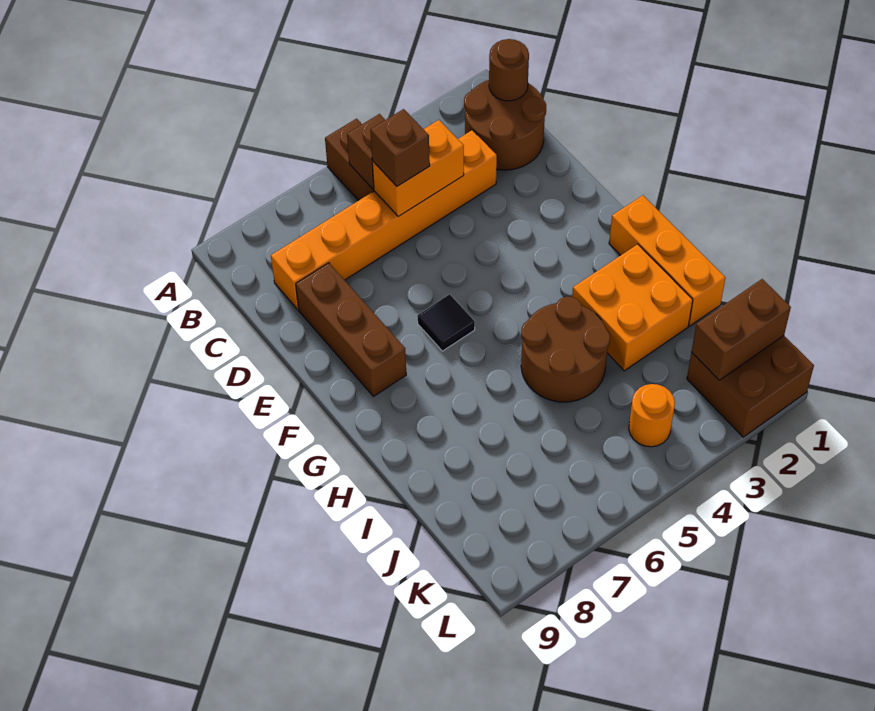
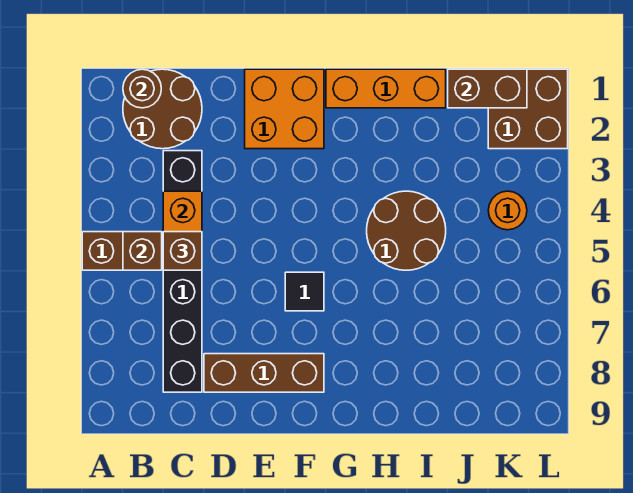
orange 1x6 brick [271,130,497,310] -> black 1x6 brick [163,151,202,392]
orange 2x2 brick [572,244,693,371] -> orange 2x2 brick moved to [245,69,324,149]
brown 1x2 brick [691,279,791,380] -> brown 1x2 brick turned to [448,69,527,108]

